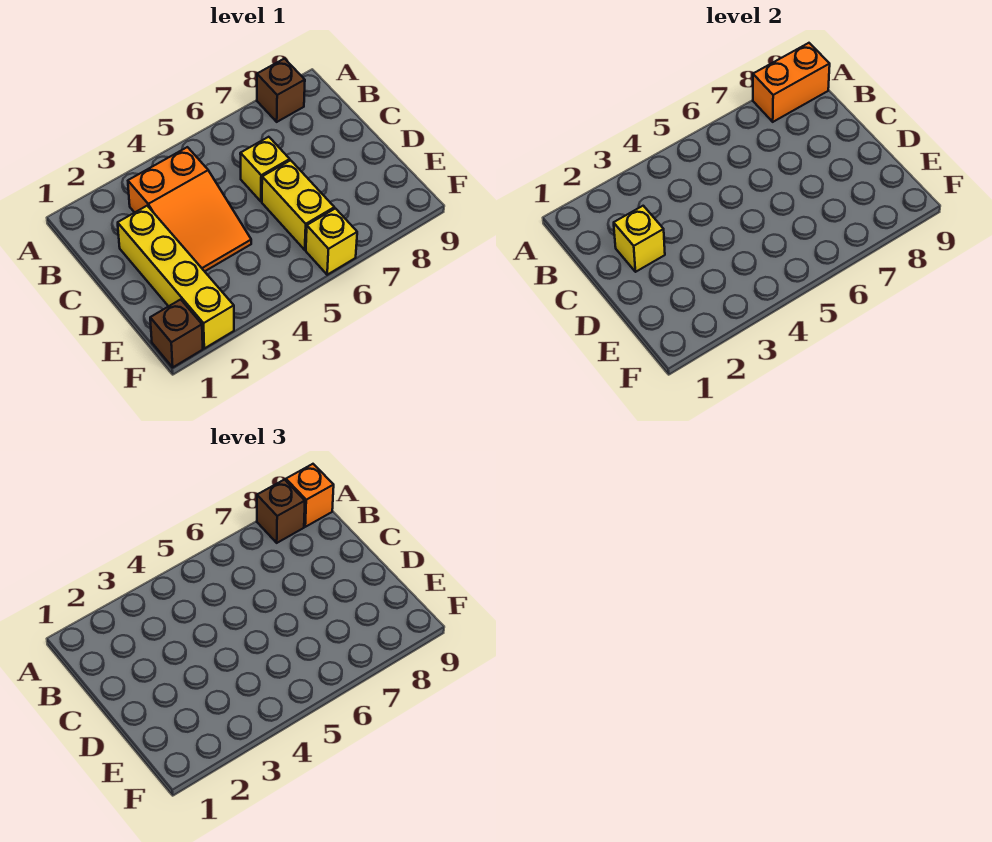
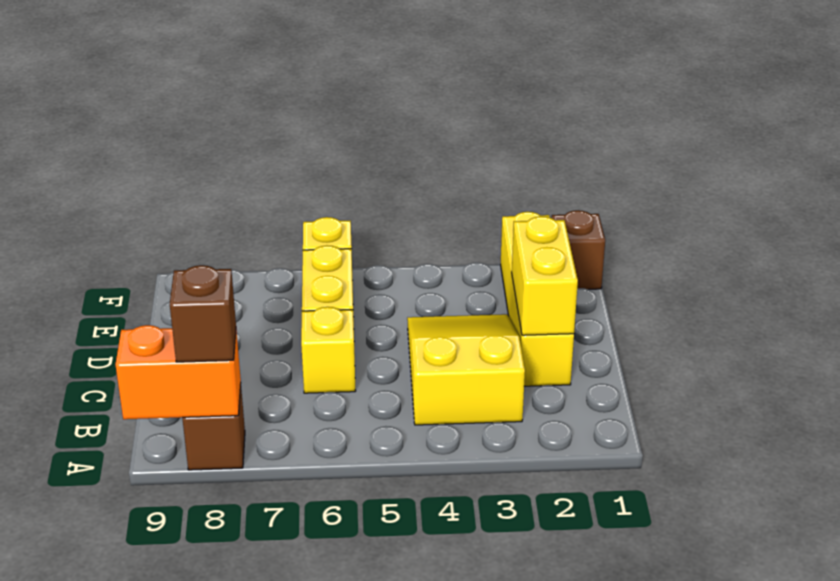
orange 1x1 brick [286,464,334,527] -> none
orange 2x3 slope [128,147,251,271] -> yellow 2x3 slope [407,314,525,425]
yellow 1x1 brick [614,206,665,272] -> yellow 1x2 brick [512,216,578,335]

